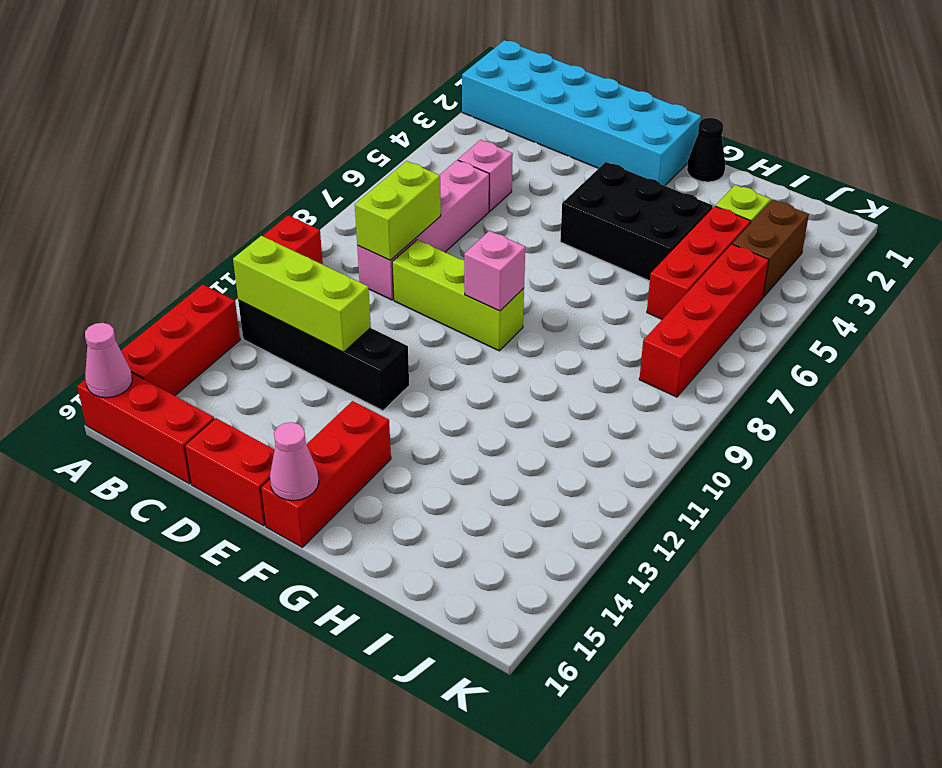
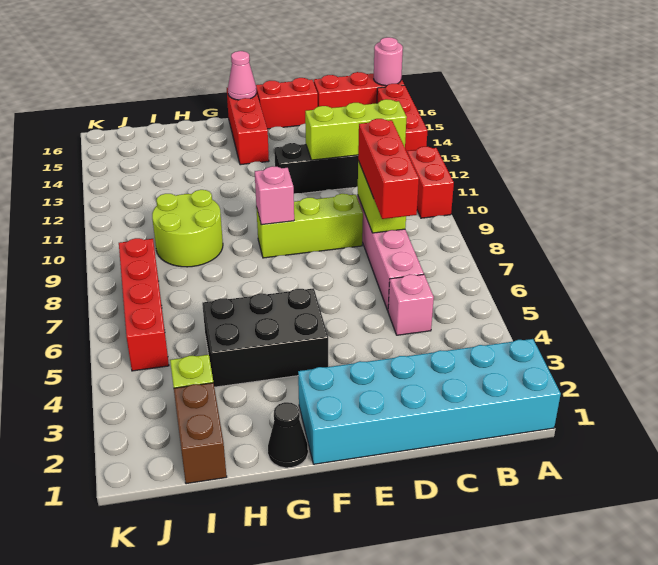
pink 1x1 cone [85,323,132,398] -> pink 1x1 round brick [374,37,403,86]
none -> lime 2x2 round brick [152,190,223,267]
red 1x3 brick [647,206,751,319] -> red 1x3 brick moved to [358,119,419,219]
brown 1x2 brick [733,200,809,297] -> brown 1x2 brick moved to [174,383,227,484]

